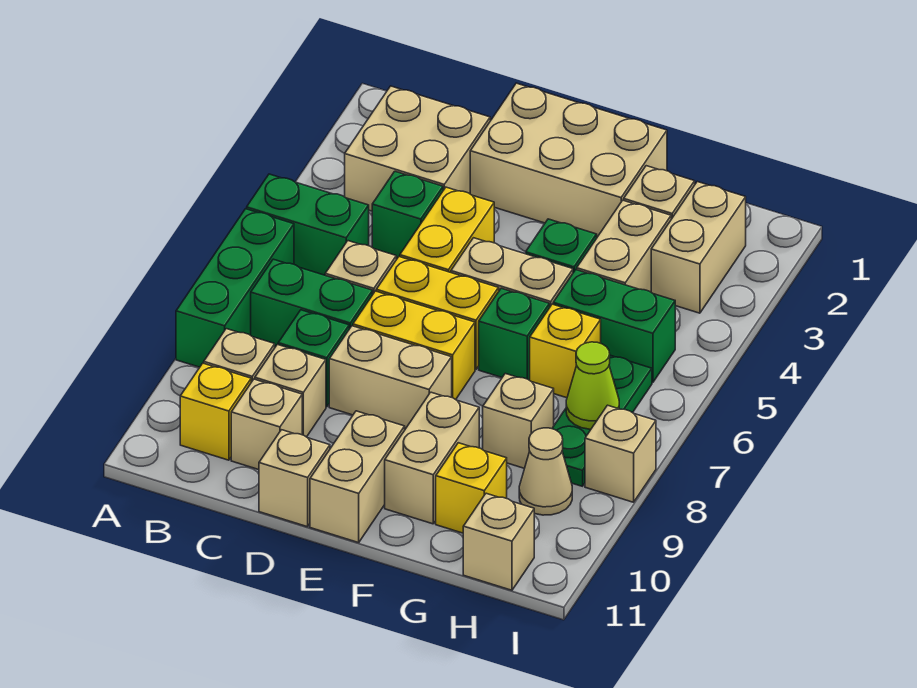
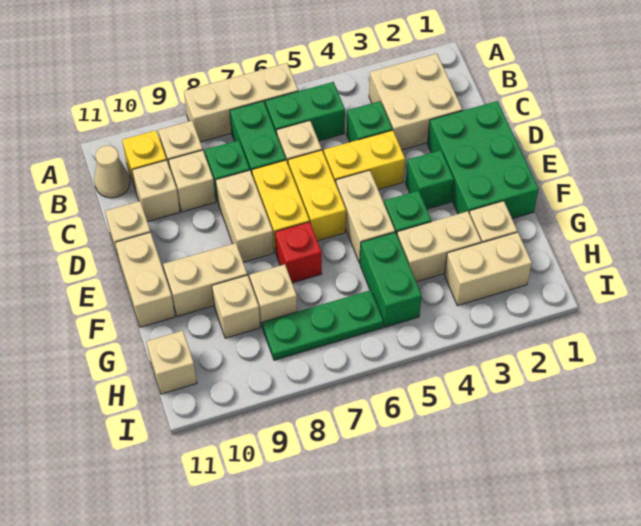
green 1x2 brick [247,174,369,275] -> green 1x2 brick turned to [265,82,345,141]
green 1x3 brick [176,209,294,367] -> tan 1x3 brick [184,63,298,142]
tan 2x3 brick [470,83,667,237] -> green 2x3 brick [427,101,539,219]
tan 1x2 brick [310,411,405,543] -> tan 1x2 brick turned to [115,232,175,327]
green 1x1 brick [479,288,550,380] -> green 1x1 brick moved to [406,150,454,209]
none -> red 1x1 brick [275,222,322,283]
yellow 1x1 brick [530,304,601,398] -> none
yellow 1x1 brick [436,443,507,533] -> none
lime 1x1 cone [566,342,619,429] -> none
tan 1x1 cone [519,428,572,515] -> tan 1x1 cone moved to [94,145,130,198]
tan 1x1 brick [585,405,656,502] -> tan 1x1 brick moved to [212,275,260,338]

